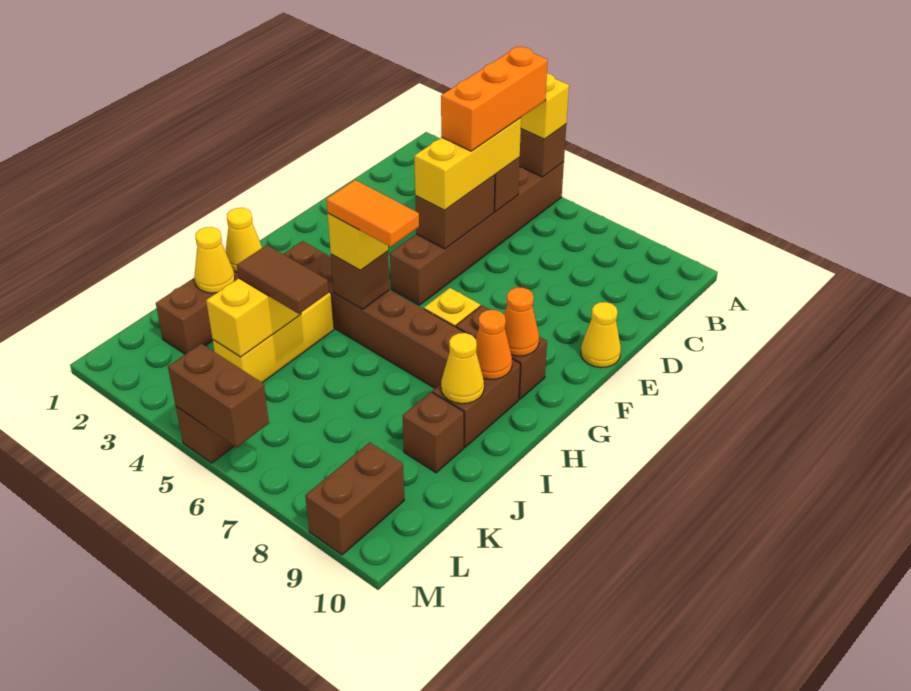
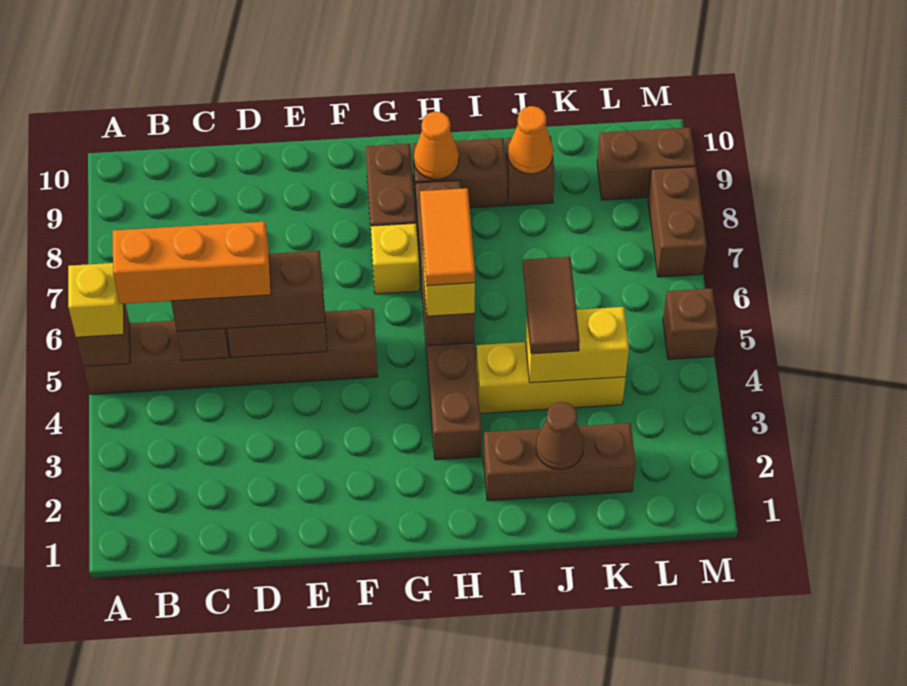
yellow 1x3 brick [414,118,521,210] -> brown 1x3 brick [171,251,325,331]
yellow 1x1 cone [581,302,621,368] -> none
orange 1x1 cone [504,288,539,356] -> orange 1x1 cone moved to [508,106,553,174]
yellow 1x1 cone [226,208,262,272] -> none
yellow 1x1 cone [441,333,484,404] -> none
yellow 1x1 cone [194,227,235,293] -> brown 1x1 cone [536,402,584,470]
brown 1x2 brick [168,344,269,447] -> brown 1x2 brick moved to [648,167,707,277]

